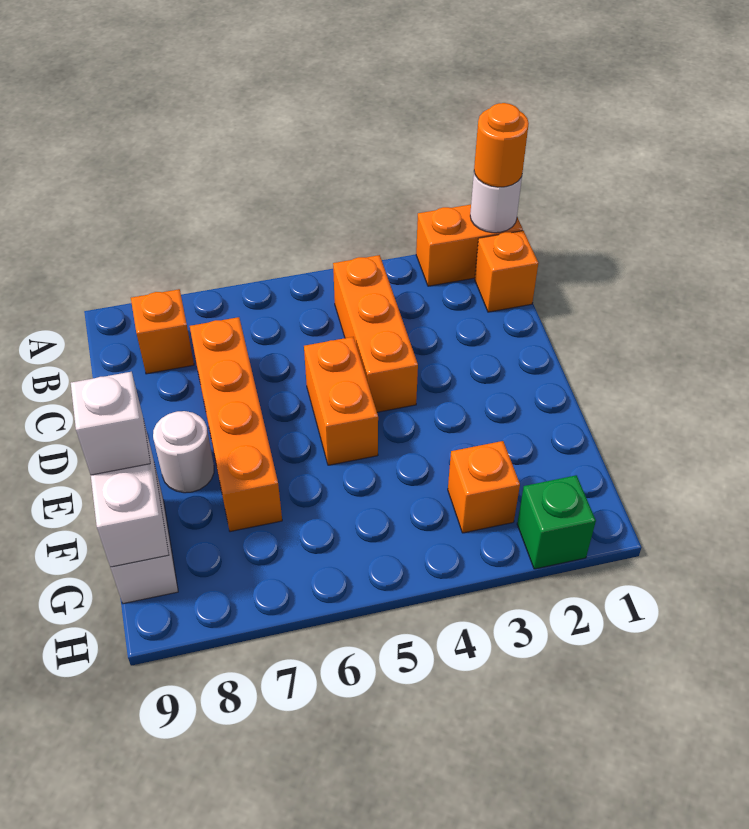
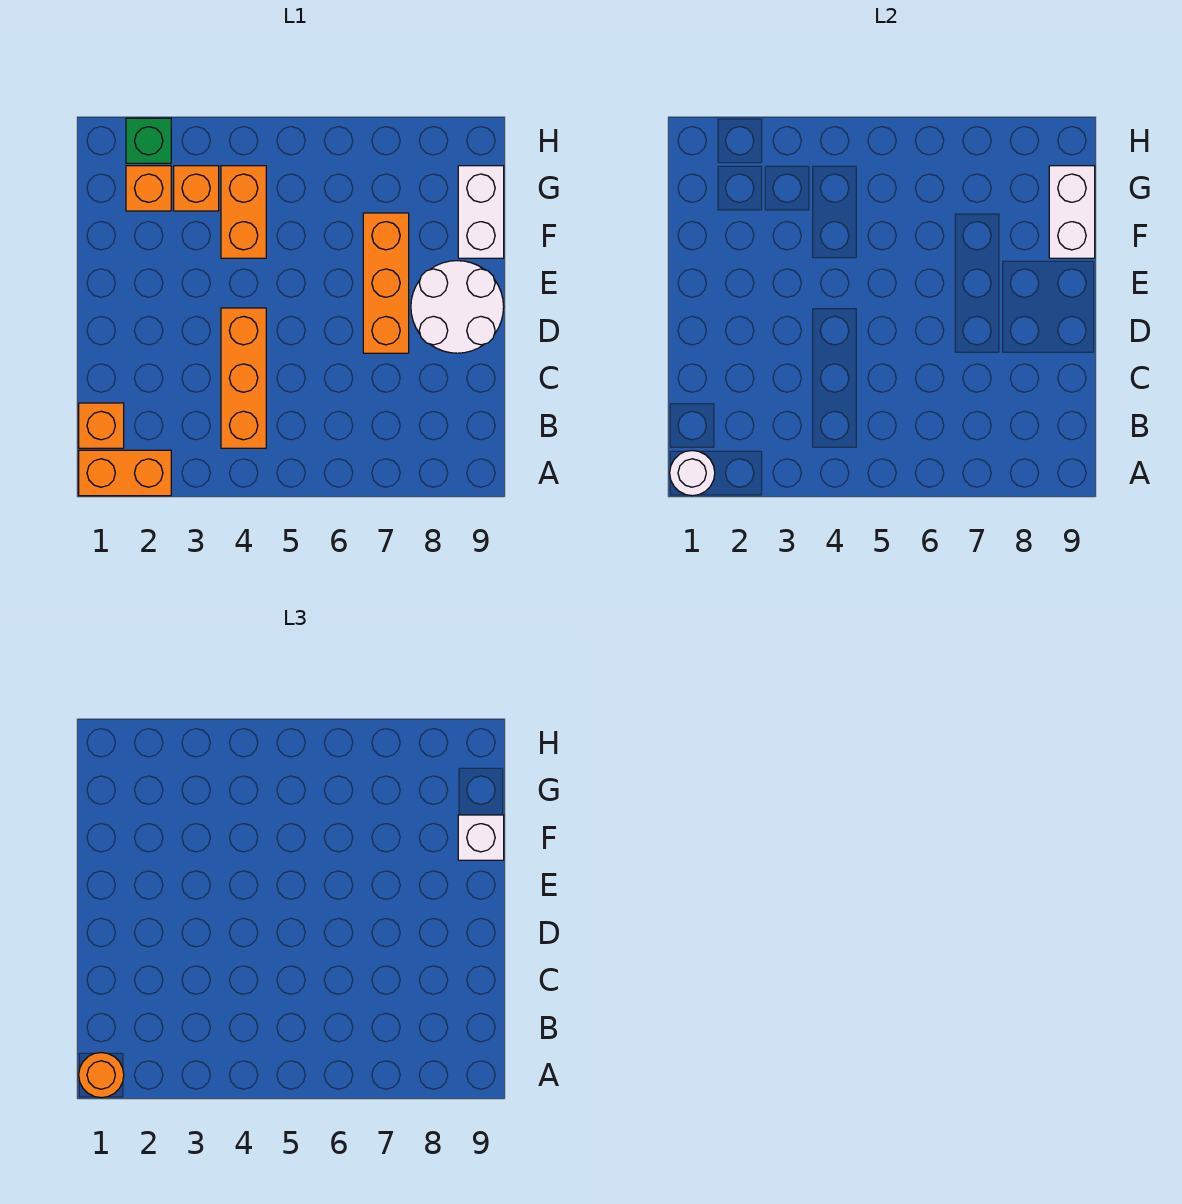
orange 1x1 brick [131,289,194,374] -> orange 1x1 brick moved to [126,166,171,211]
orange 1x4 brick [190,317,282,532] -> orange 1x3 brick [363,213,409,353]
orange 1x2 brick [304,337,378,465] -> orange 1x2 brick moved to [221,166,266,258]
white 1x1 round brick [153,411,214,493] -> white 2x2 round brick [411,261,504,353]

